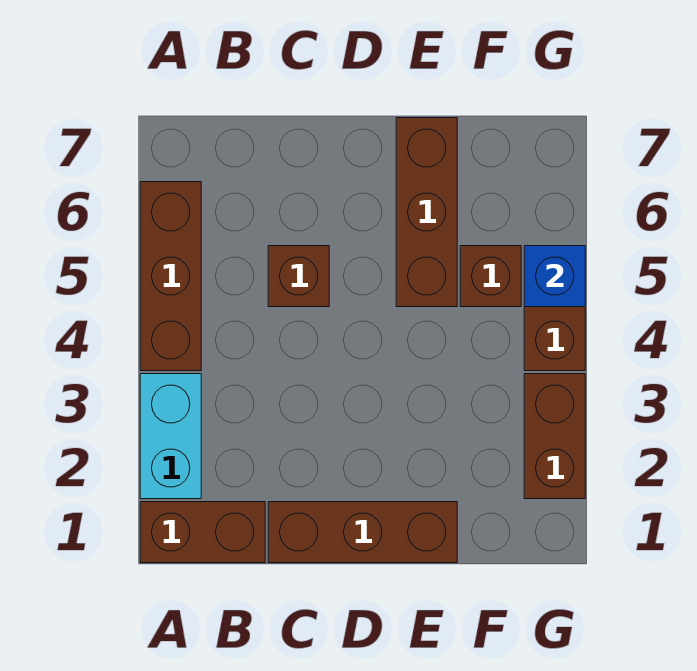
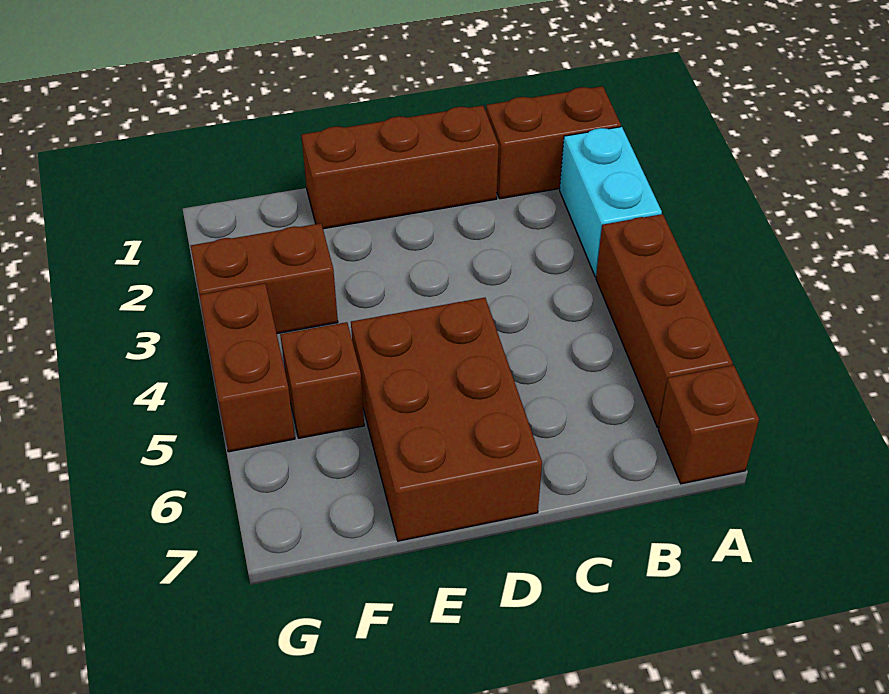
brown 1x1 brick [268,246,329,307] -> brown 1x1 brick moved to [659,365,759,484]
brown 1x3 brick [396,118,457,307] -> brown 2x3 brick [351,298,542,541]
brown 1x2 brick [524,374,585,499] -> brown 1x2 brick turned to [191,223,338,333]
blue 1x1 brick [524,246,585,307] -> none

